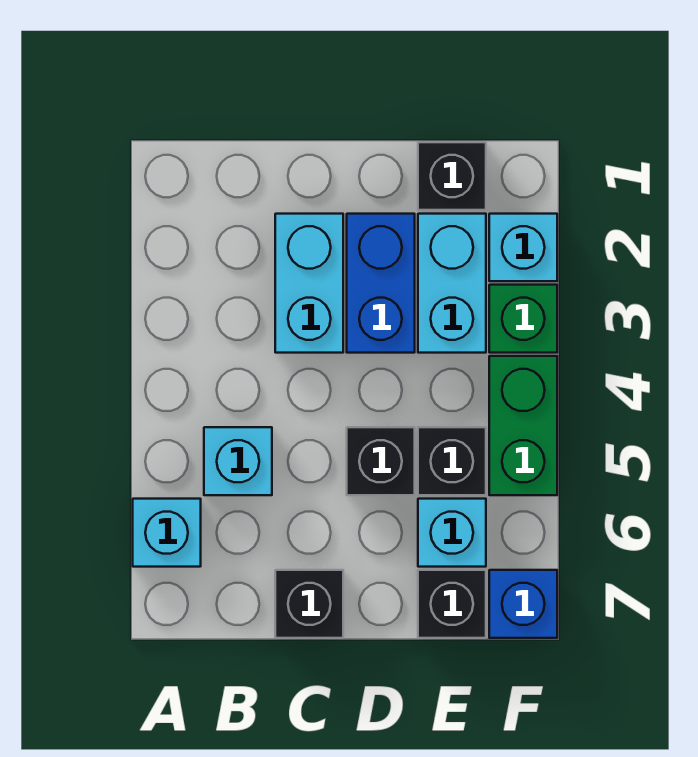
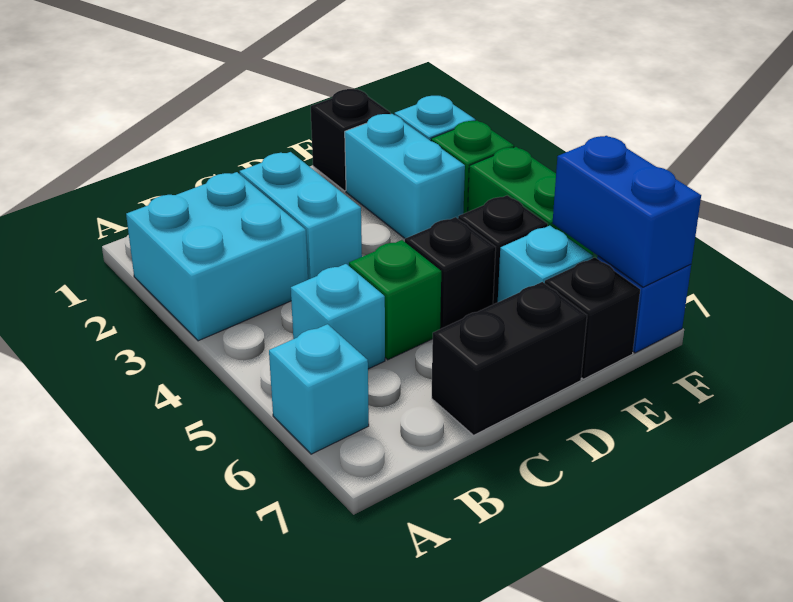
none -> cyan 2x2 brick [126,172,308,341]
none -> green 1x1 brick [349,240,441,360]
black 1x1 brick [275,570,343,638] -> black 1x2 brick [432,282,587,435]
blue 1x2 brick [347,214,415,353] -> blue 1x2 brick moved to [552,136,701,287]

